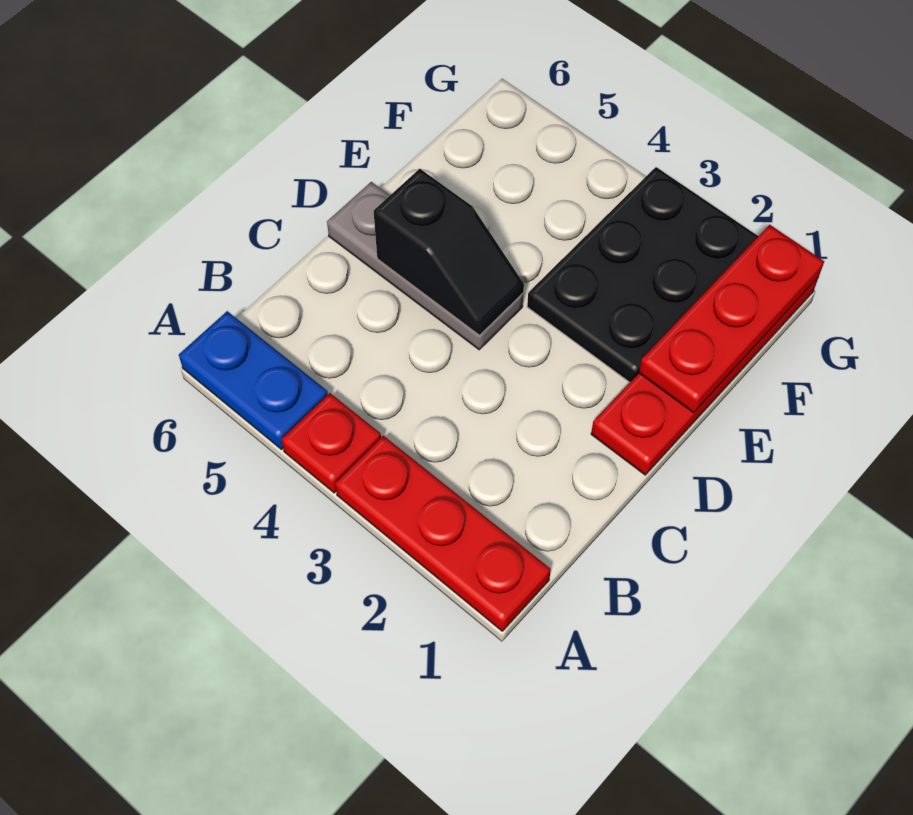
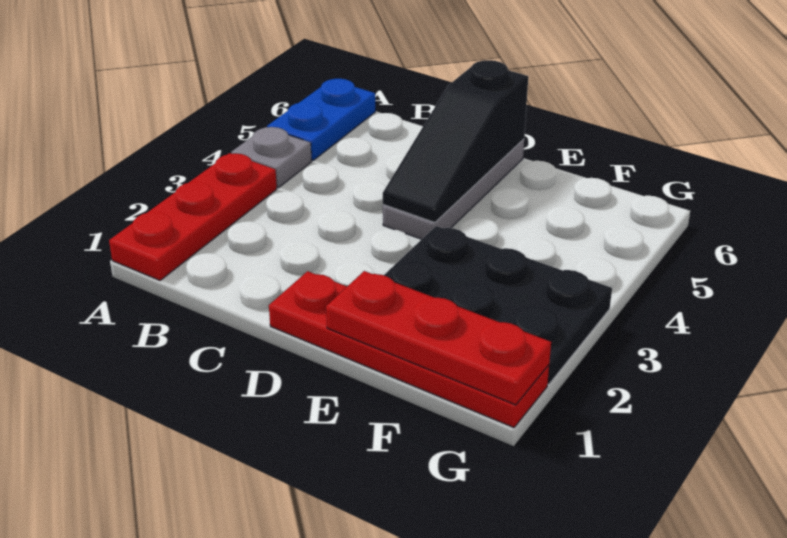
red 1x1 plate [281,393,381,493] -> grey 1x1 plate [231,127,312,188]
black 1x2 slope [374,169,524,335] -> black 1x3 slope [383,60,528,223]

